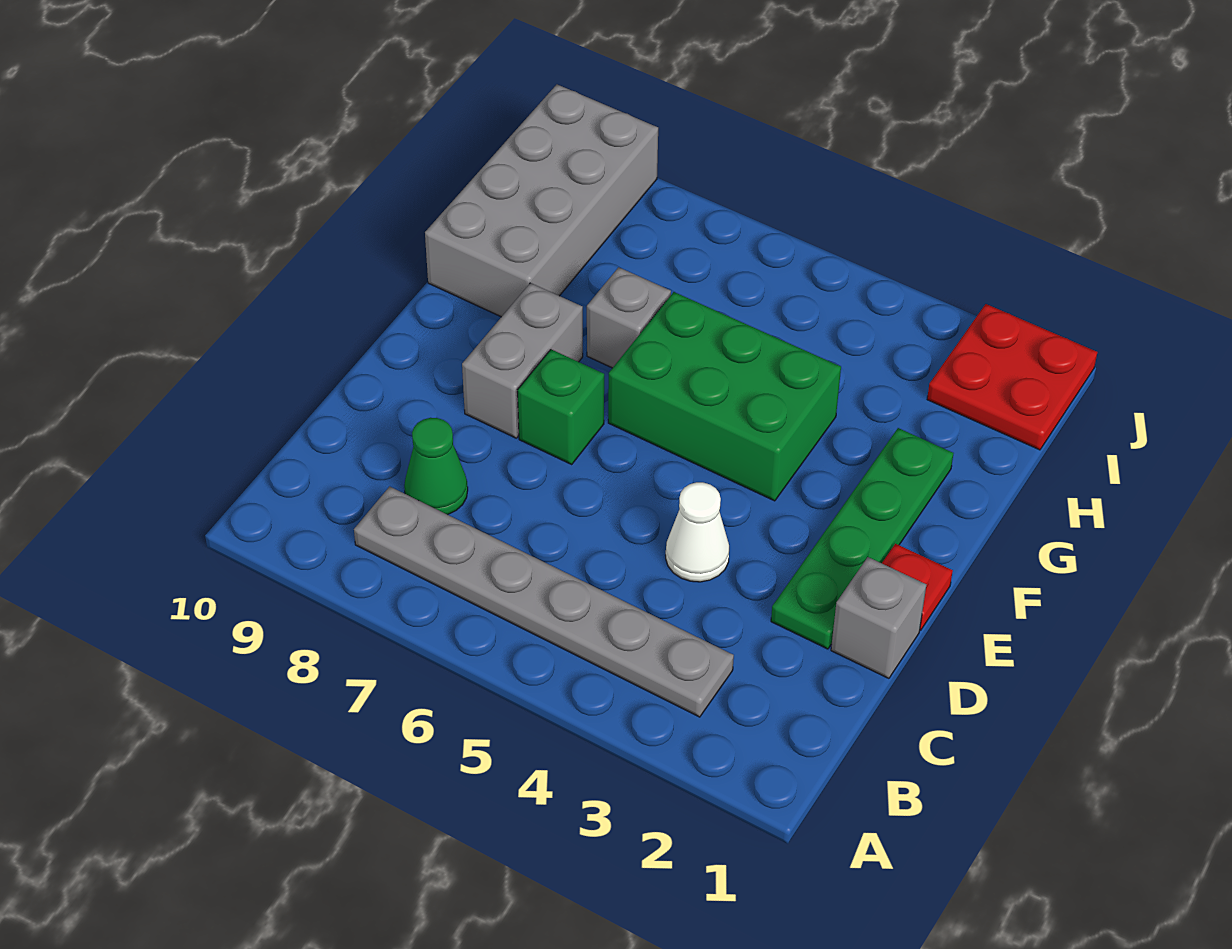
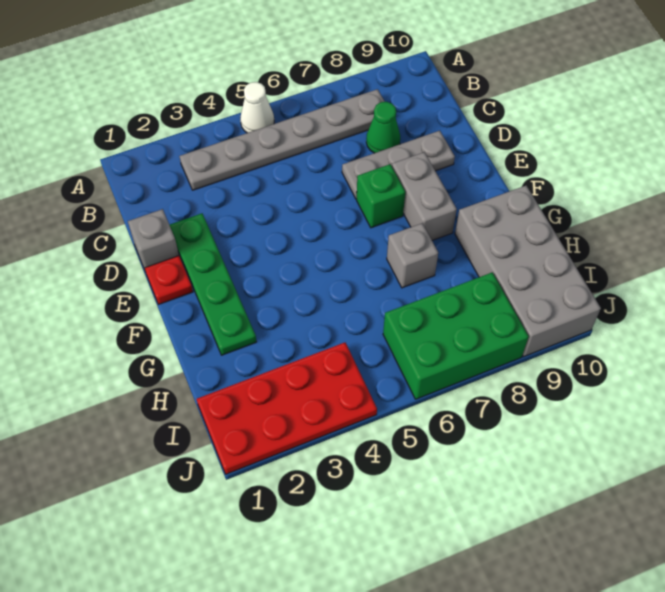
white 1x1 cone [666,482,729,582] -> white 1x1 cone moved to [240,82,274,133]
none -> grey 1x3 plate [342,131,455,199]
green 2x3 brick [608,292,841,501] -> green 2x3 brick moved to [383,272,529,399]
red 2x2 plate [927,304,1097,450] -> red 2x4 plate [197,343,377,474]

